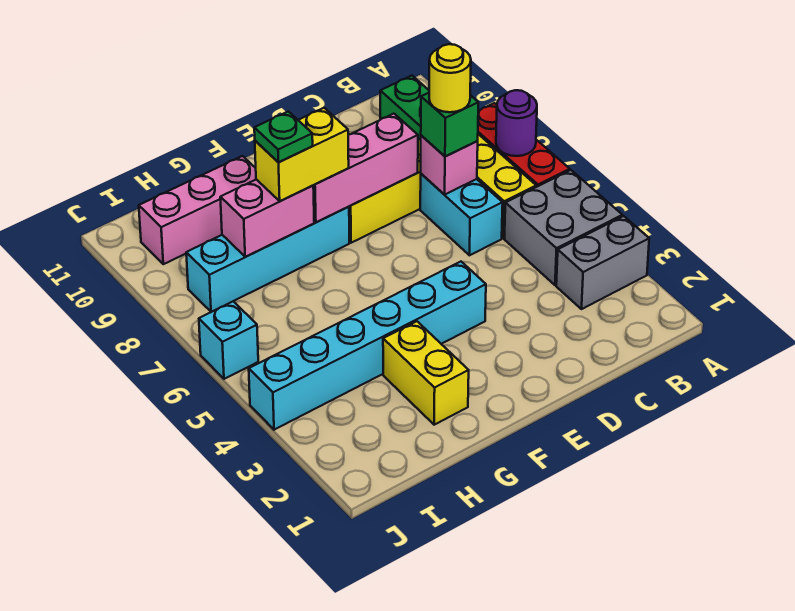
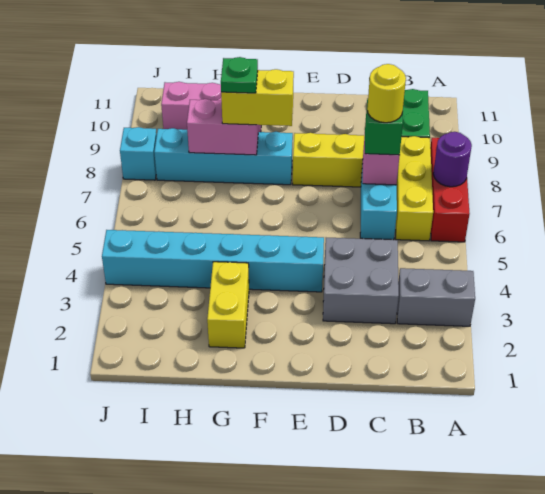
grey 2x2 brick [504,170,622,285] -> grey 2x2 brick moved to [323,238,399,324]
pink 1x3 brick [313,114,418,222] -> none
cyan 1x1 brick [199,301,258,379] -> cyan 1x1 brick moved to [120,127,157,180]

